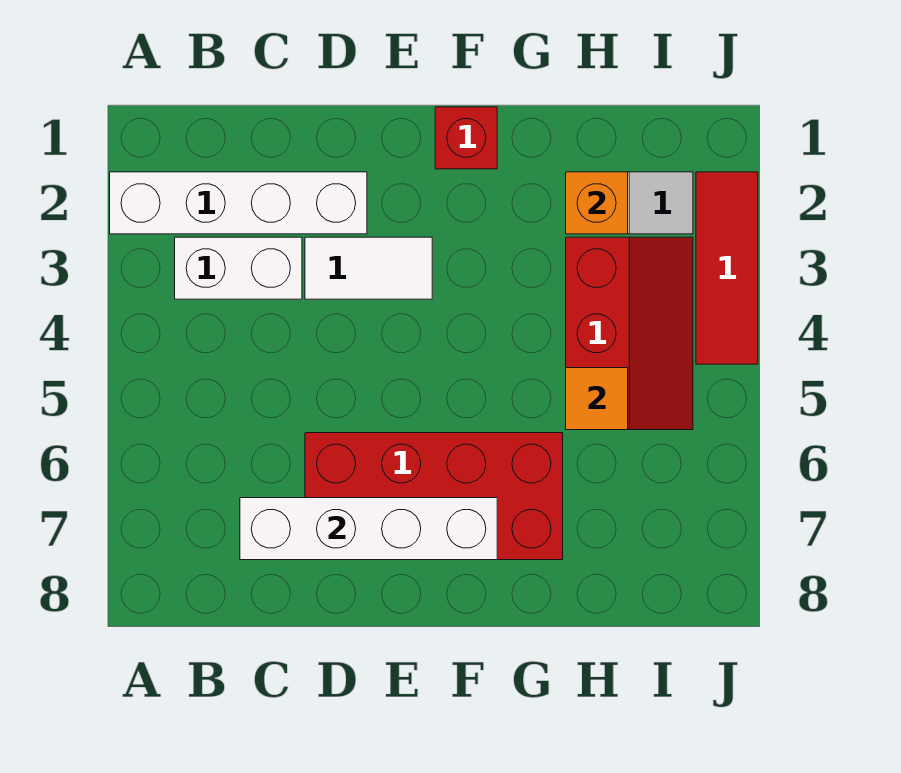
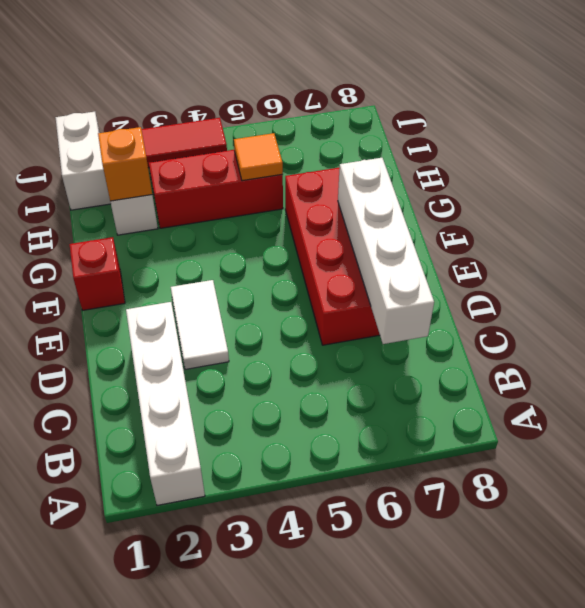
white 1x2 brick [175,237,302,299] -> white 1x2 brick moved to [56,112,111,210]

